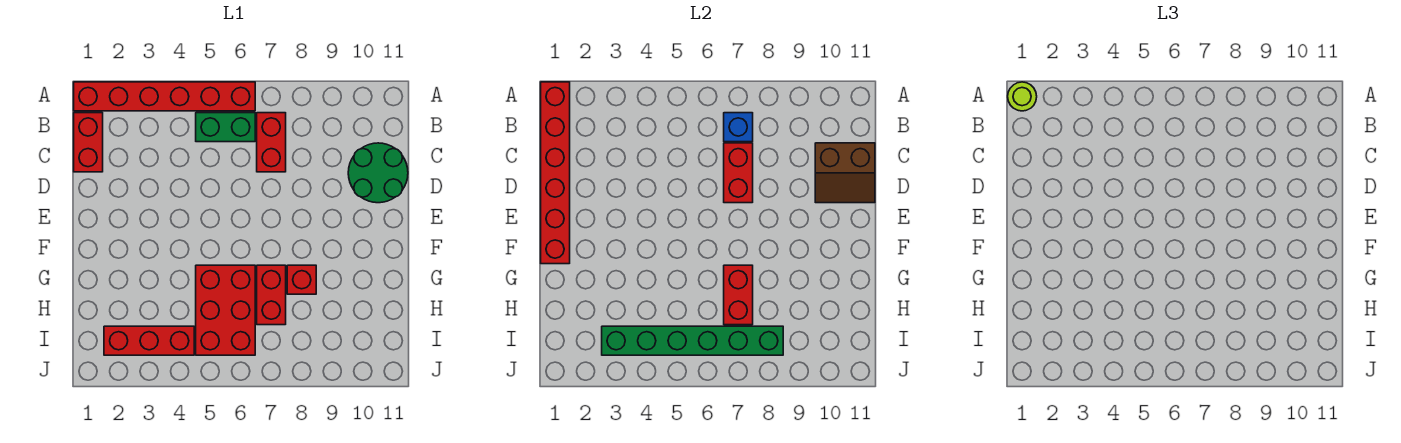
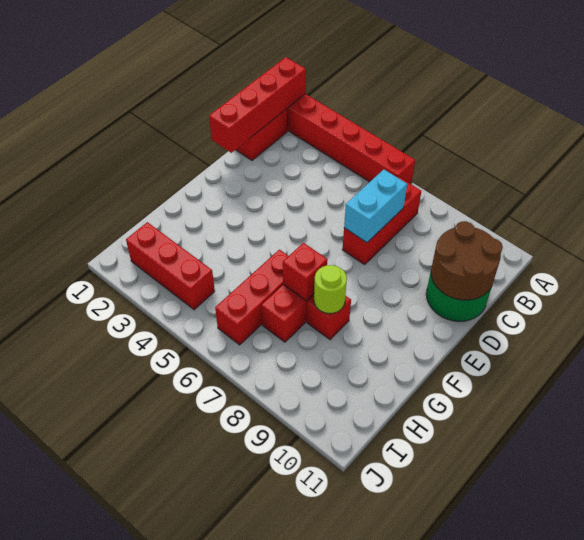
red 1x6 brick [541,82,570,264] -> red 1x4 brick [209,57,306,153]
lime 1x1 round brick [1008,82,1037,111] -> lime 1x1 round brick moved to [314,265,347,314]
green 1x2 brick [196,113,255,142] -> none
red 1x2 brick [257,113,286,172] -> red 1x3 brick [342,177,421,265]
blue 1x1 brick [724,113,753,142] -> none
red 1x2 brick [724,143,753,203] -> cyan 1x2 brick [344,170,407,242]
brown 2x2 slope [815,143,875,203] -> brown 2x2 round brick [431,221,503,300]
red 2x3 brick [196,265,255,355] -> red 1x3 brick [215,250,288,345]
red 1x2 brick [724,265,753,325] -> red 1x1 brick [283,243,327,301]
green 1x6 brick [602,326,783,355] -> none

